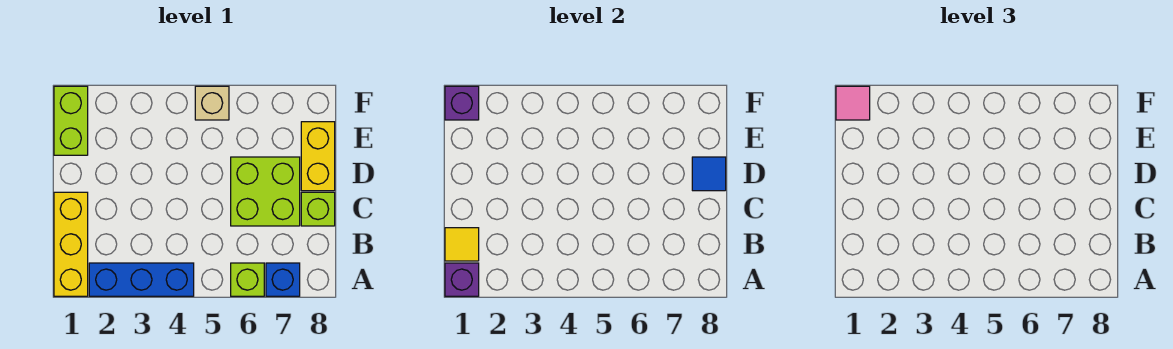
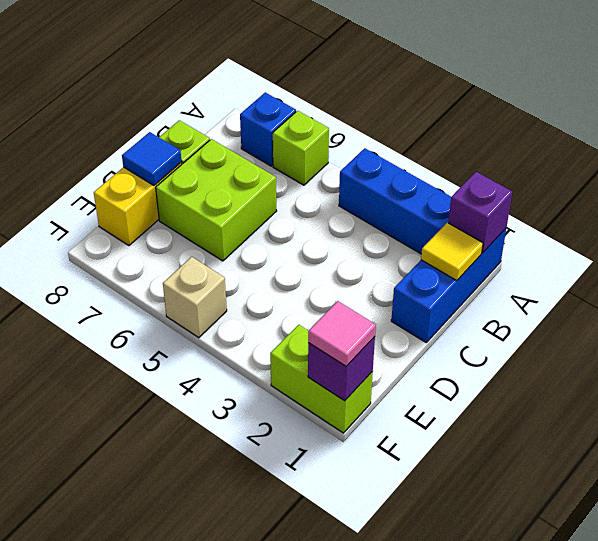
yellow 1x3 brick [54,192,88,296] -> blue 1x3 brick [391,229,506,342]
lime 1x2 brick [54,86,88,155] -> lime 1x2 brick turned to [270,325,373,433]

